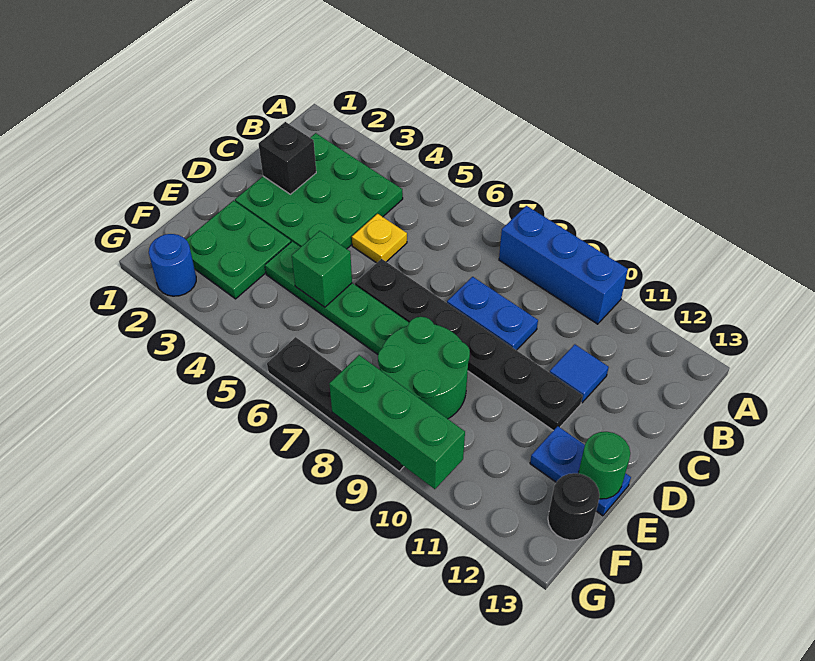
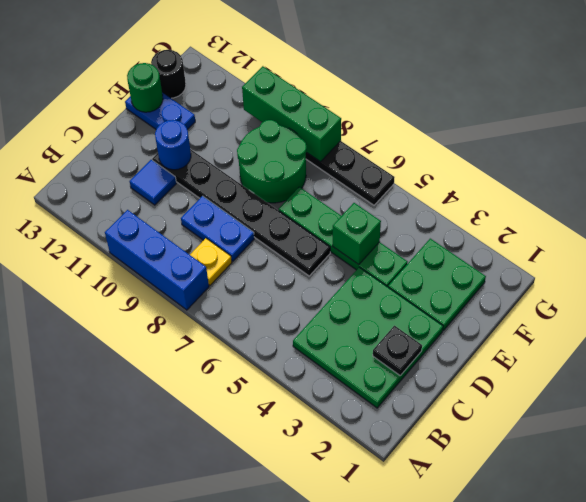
black 1x1 brick [259,122,316,194] -> black 1x1 plate [373,326,422,376]
yellow 1x1 plate [352,214,407,263] -> yellow 1x1 plate moved to [190,238,232,285]
blue 1x1 round brick [149,234,196,296] -> blue 1x1 round brick moved to [155,120,191,170]

